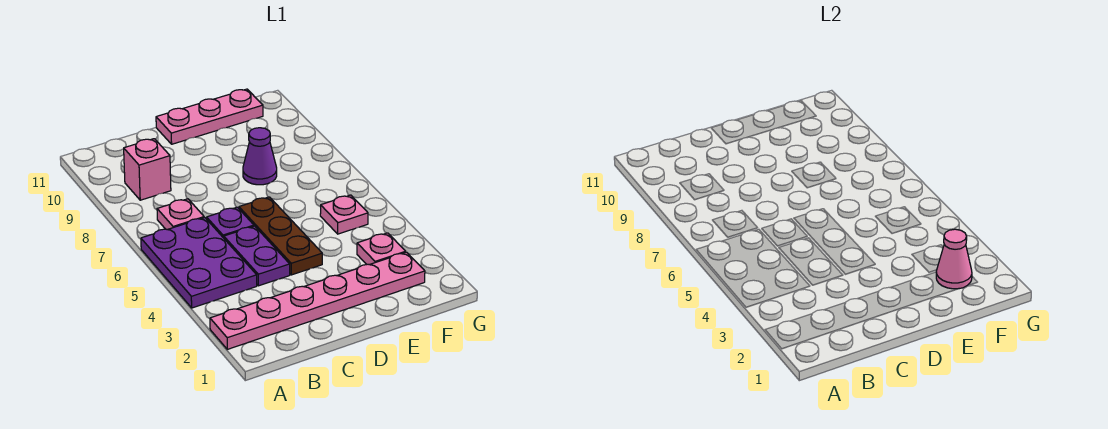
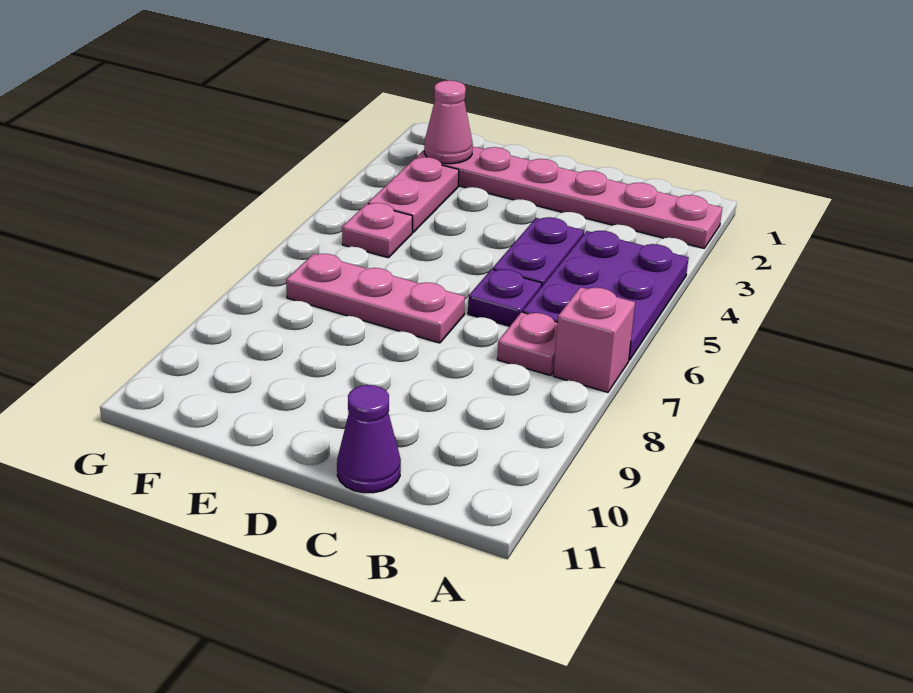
pink 1x1 brick [124,139,171,200] -> pink 1x1 brick moved to [553,287,635,392]
brown 1x3 plate [239,197,322,275] -> none
pink 1x3 plate [156,89,263,144] -> pink 1x3 plate moved to [286,254,465,343]
purple 1x1 cone [243,128,277,185] -> purple 1x1 cone moved to [337,385,401,493]
pink 1x1 plate [357,233,406,265] -> pink 1x2 plate [368,157,459,232]

